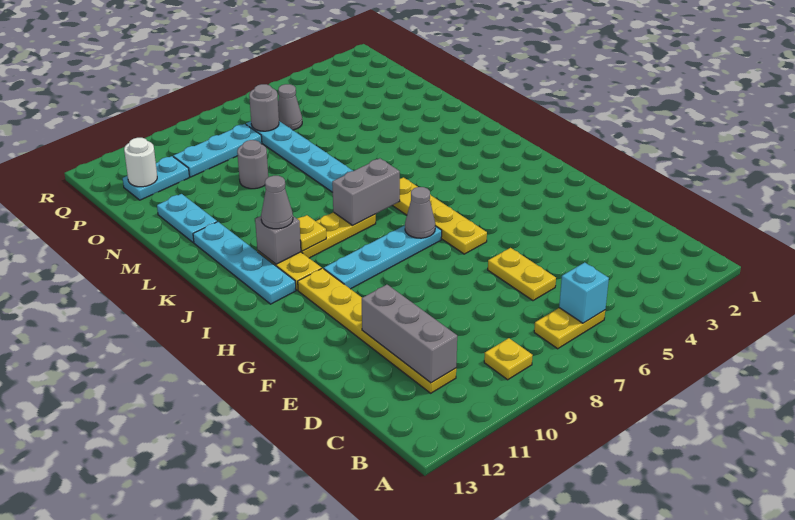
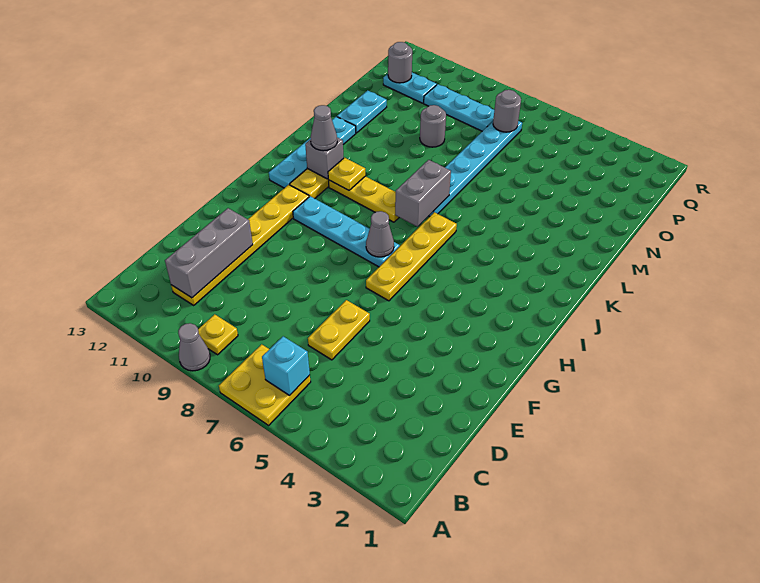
yellow 1x2 plate [534,308,605,349] -> yellow 2x2 plate [219,344,311,425]
grey 1x2 brick [332,158,400,225] -> grey 1x2 brick turned to [395,160,451,227]
grey 1x1 cone [278,84,302,130] -> grey 1x1 cone moved to [178,323,210,371]
white 1x1 round brick [124,138,157,187] -> grey 1x1 round brick [388,42,412,83]

